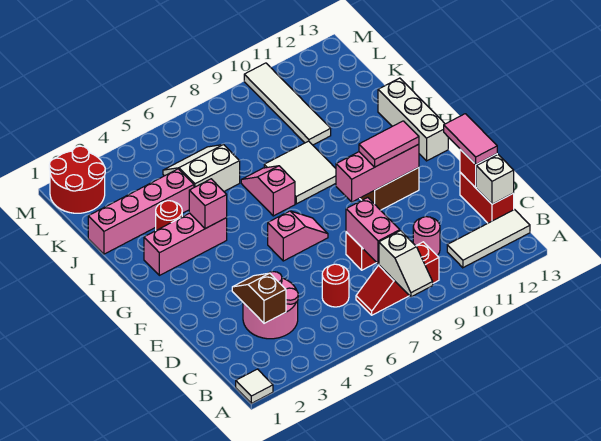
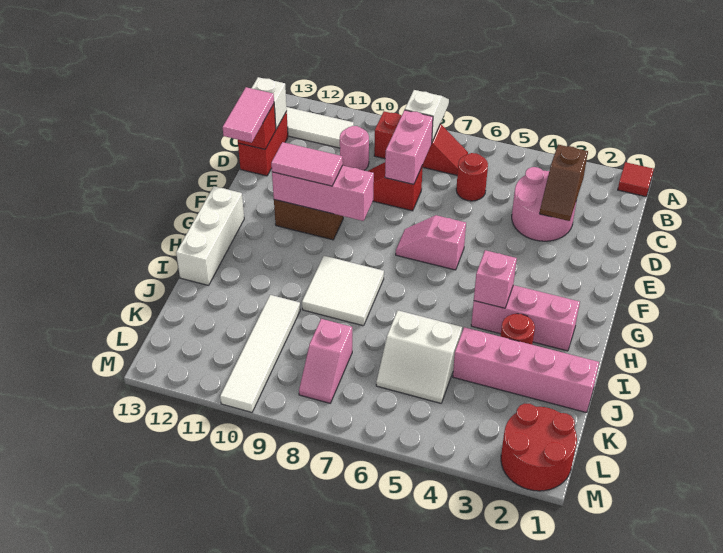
white 1x1 tile [236,369,273,403] -> red 1x1 tile [618,162,654,197]
pink 1x2 slope [241,166,295,216] -> pink 1x2 slope moved to [299,319,352,403]

